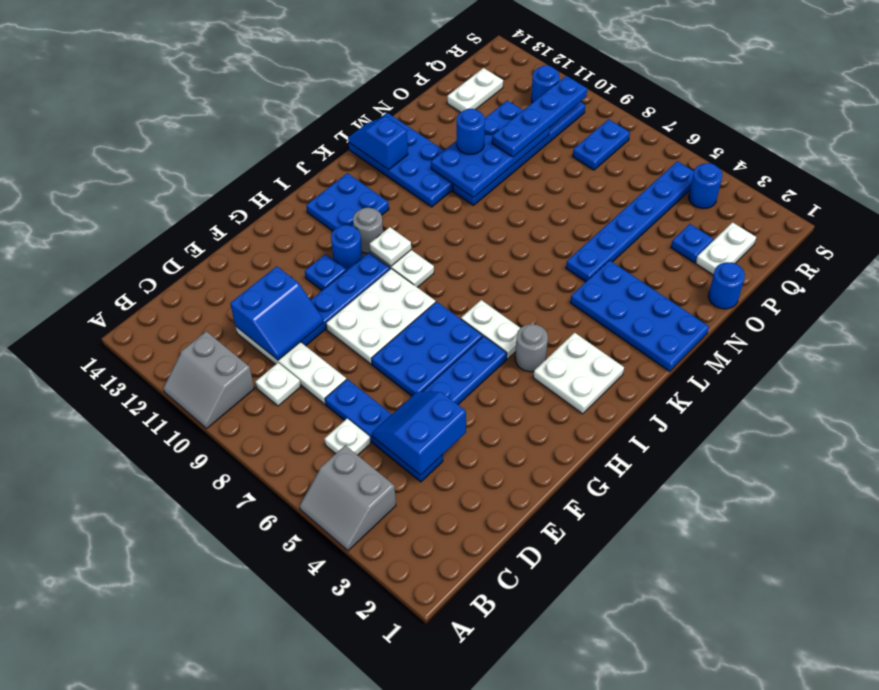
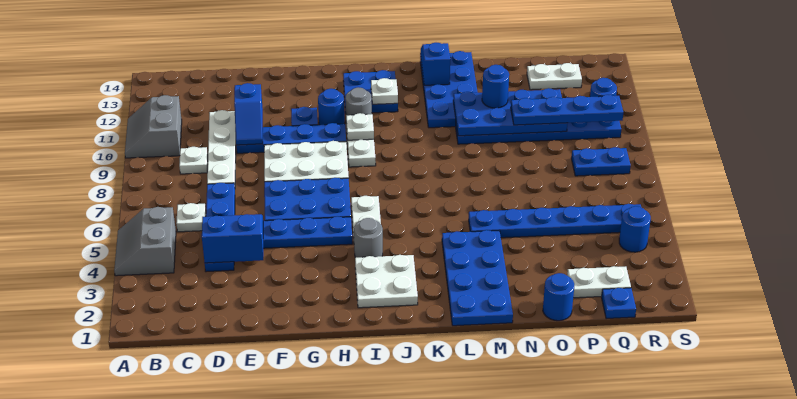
blue 2x2 slope [230,266,324,360] -> blue 1x2 slope [234,83,263,145]
none -> white 1x1 plate [371,78,398,104]
blue 1x1 plate [671,224,713,262] -> blue 1x1 plate moved to [602,288,636,319]

